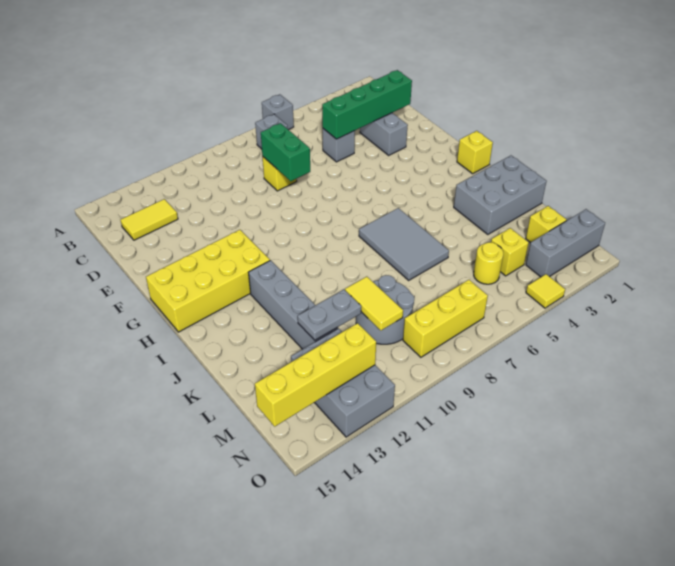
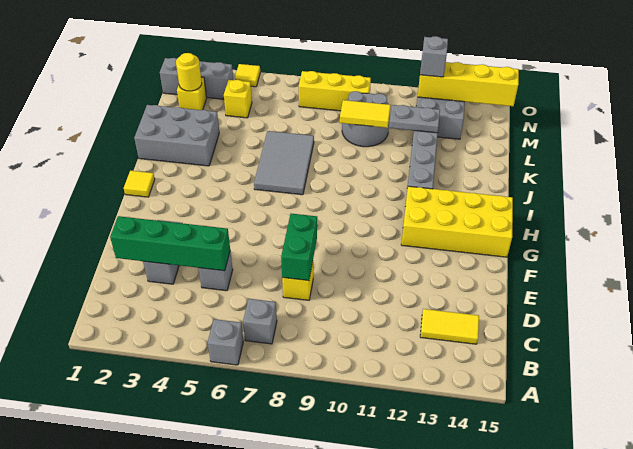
yellow 1x1 brick [457,131,493,174] -> yellow 1x1 tile [124,171,155,197]
yellow 1x2 tile [345,277,403,330] -> yellow 1x2 tile turned to [340,100,391,128]
yellow 1x1 round brick [474,242,503,284] -> yellow 1x1 round brick moved to [176,53,202,91]
none -> grey 1x1 brick [420,36,448,77]

